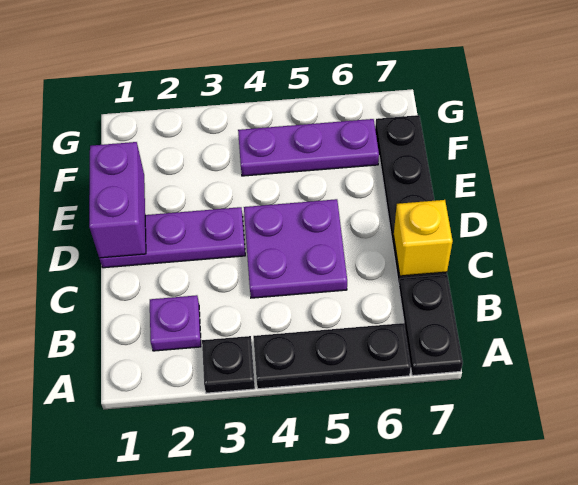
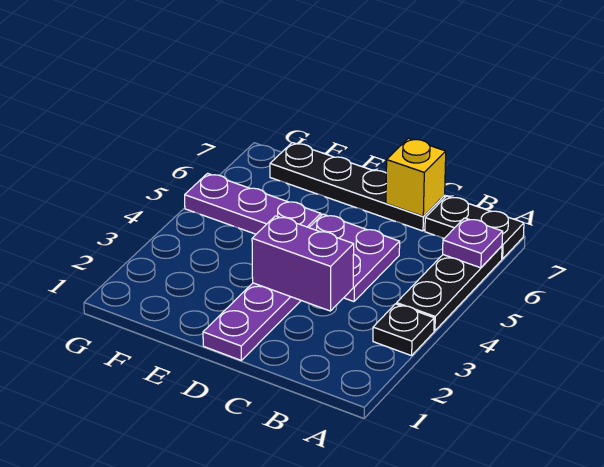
purple 1x1 plate [150,295,201,351] -> purple 1x1 plate moved to [443,218,503,268]
purple 1x2 brick [89,142,146,258] -> purple 1x2 brick moved to [252,216,354,311]
purple 1x3 plate [238,119,379,176] -> purple 1x3 plate turned to [185,173,321,234]

